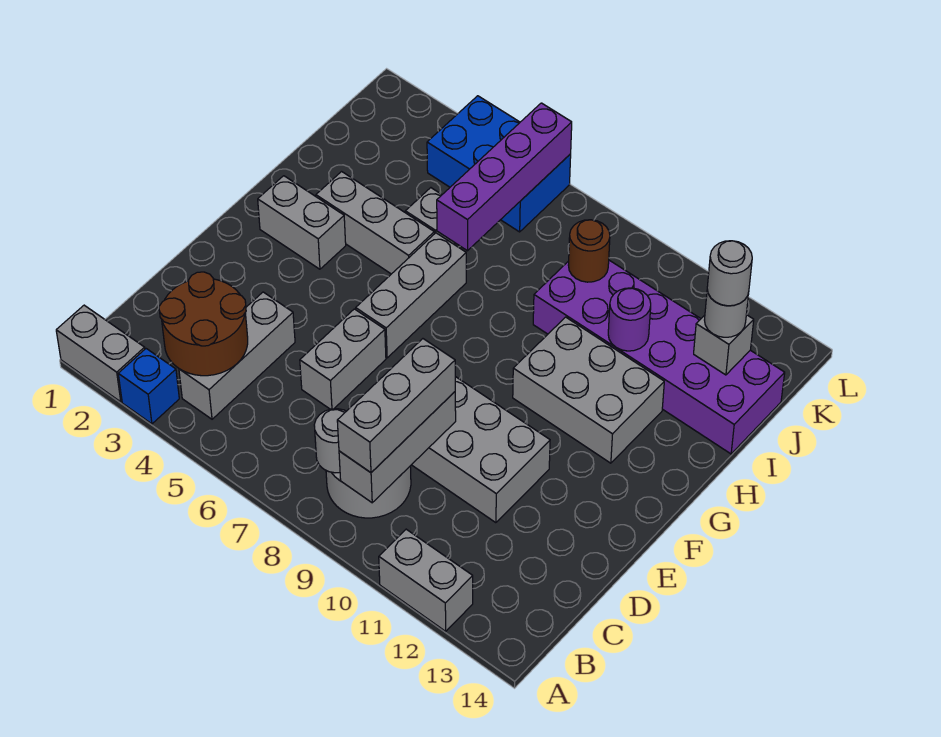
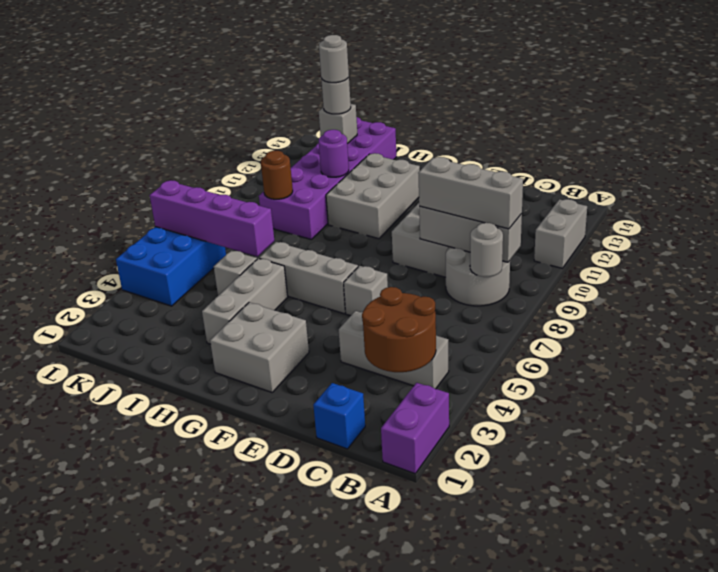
grey 1x2 brick [56,305,145,402] -> purple 1x2 brick [381,383,449,474]
blue 1x1 brick [118,349,179,424] -> blue 1x1 brick moved to [313,383,365,449]
grey 1x2 brick [300,309,386,409] -> grey 1x1 brick [344,266,388,316]
grey 1x2 brick [258,176,346,269] -> grey 2x2 brick [210,302,309,392]

